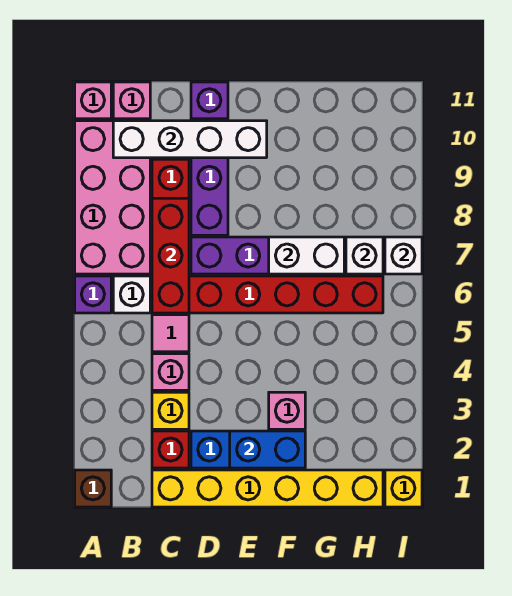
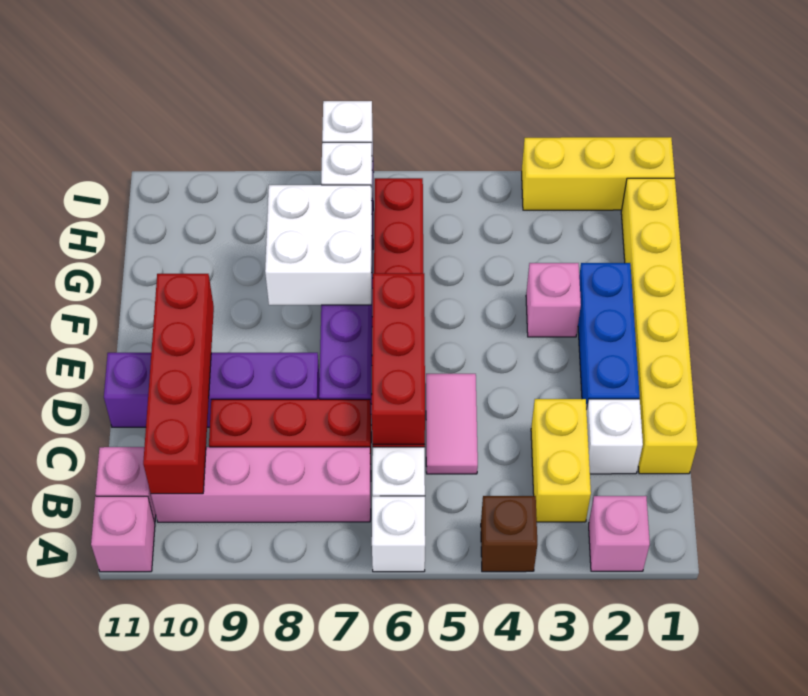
brown 1x1 brick [75,470,111,507] -> brown 1x1 brick moved to [481,496,537,572]
purple 1x1 brick [75,276,111,313] -> white 1x1 brick [372,496,425,572]
pink 2x4 brick [75,121,150,274] -> pink 1x4 brick [151,447,371,522]
white 1x4 brick [113,121,267,158] -> red 1x4 brick [143,274,214,494]
red 1x1 brick [152,431,189,468] -> white 1x1 brick [587,399,643,474]
yellow 1x1 brick [152,392,189,429] -> yellow 1x2 brick [531,399,591,522]
pink 1x1 brick [152,354,189,390] -> pink 1x1 brick moved to [589,496,650,571]
pink 1x1 tile [152,315,189,352] -> pink 1x2 tile [426,374,478,474]
red 1x3 brick [152,198,189,313] -> red 1x3 brick turned to [372,273,425,444]
blue 1x2 brick [230,431,305,468] -> none
white 1x2 brick [269,237,344,274] -> white 2x2 brick [265,185,372,305]
yellow 1x1 brick [385,470,422,507] -> yellow 1x3 brick [522,137,675,210]

